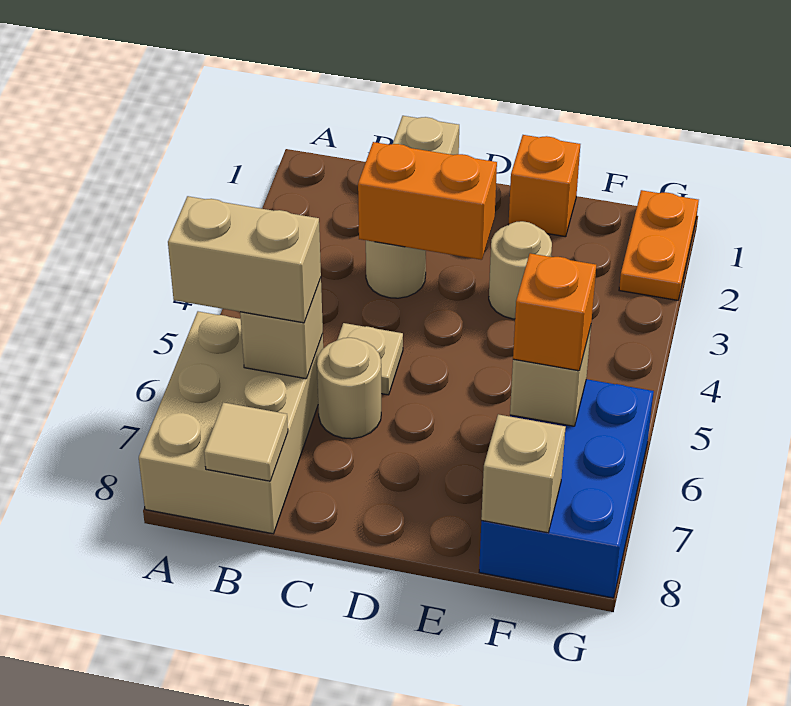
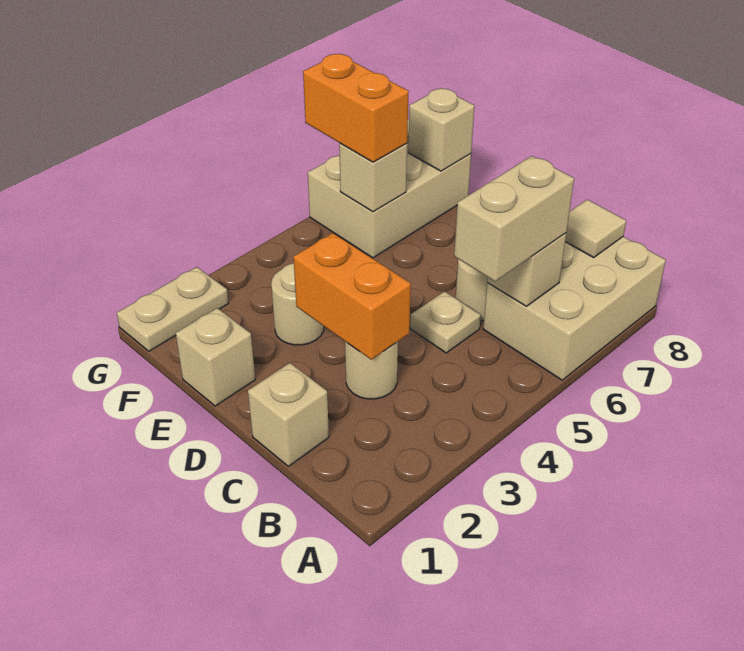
tan 1x2 brick [168,196,321,323] -> tan 1x2 brick turned to [454,156,574,281]
orange 1x1 brick [508,135,580,237] -> tan 1x1 brick [176,308,255,406]
blue 2x3 brick [479,379,654,598] -> tan 2x3 brick [308,119,471,258]
orange 1x1 brick [513,253,596,371] -> orange 1x2 brick [303,54,409,162]
orange 1x2 plate [619,190,699,300] -> tan 1x2 plate [117,267,228,351]

